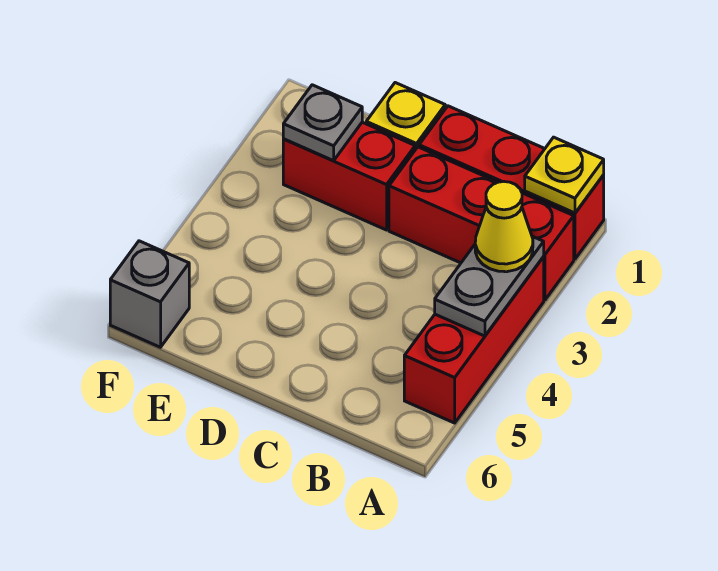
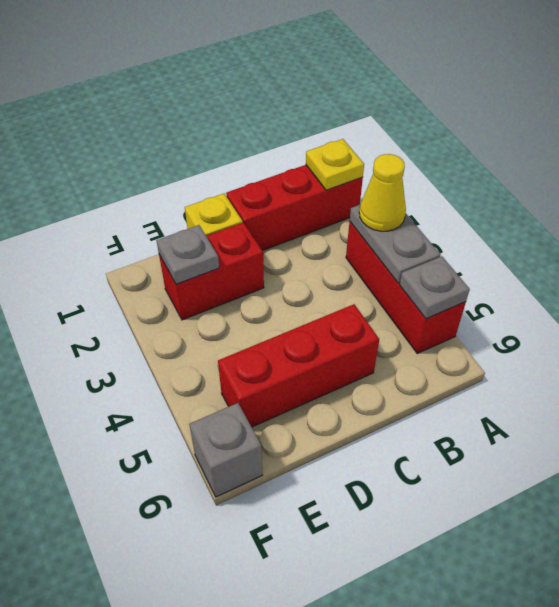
red 1x3 brick [389,147,574,300] -> red 1x3 brick moved to [218,304,379,427]
none -> grey 1x1 plate [400,256,470,319]

